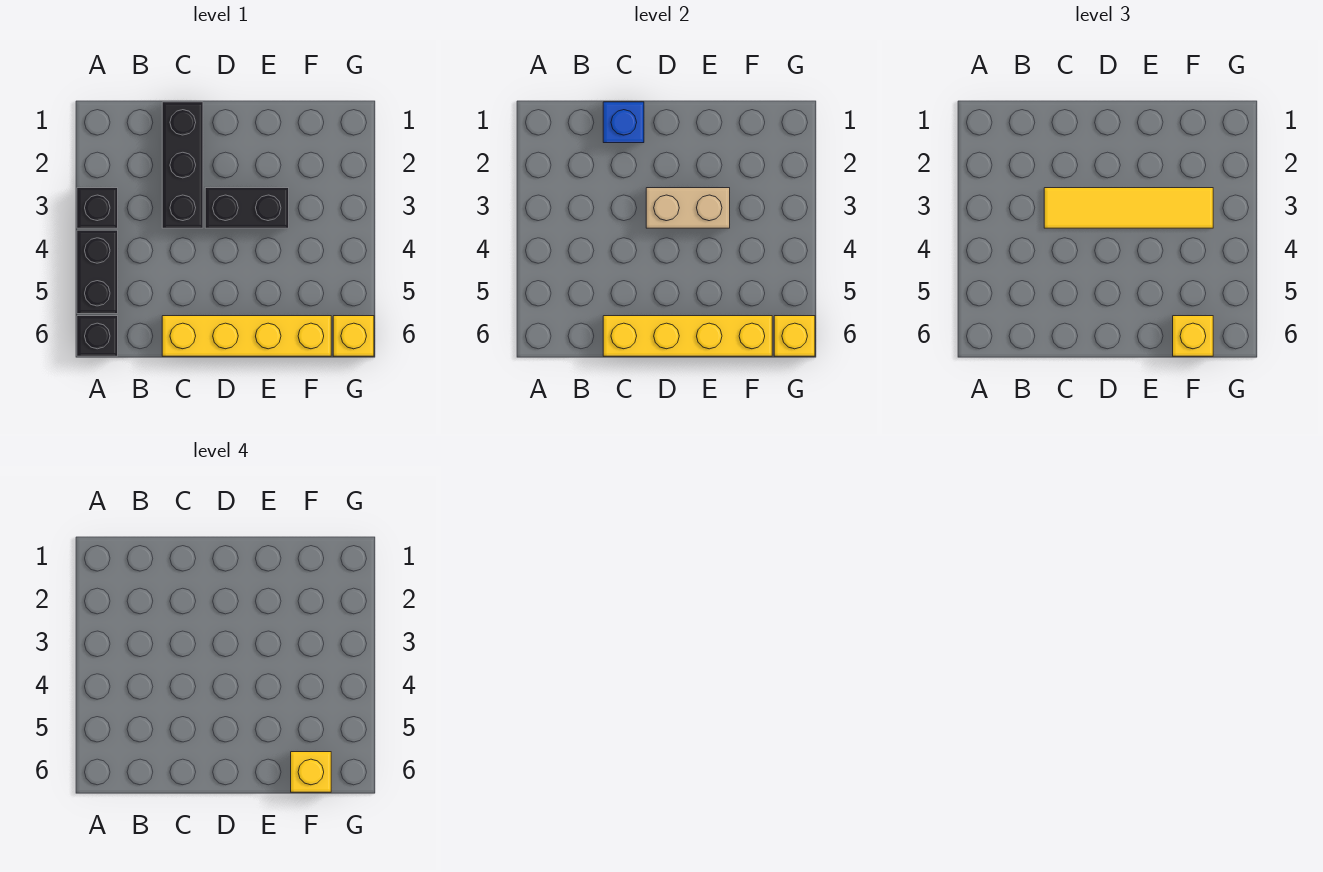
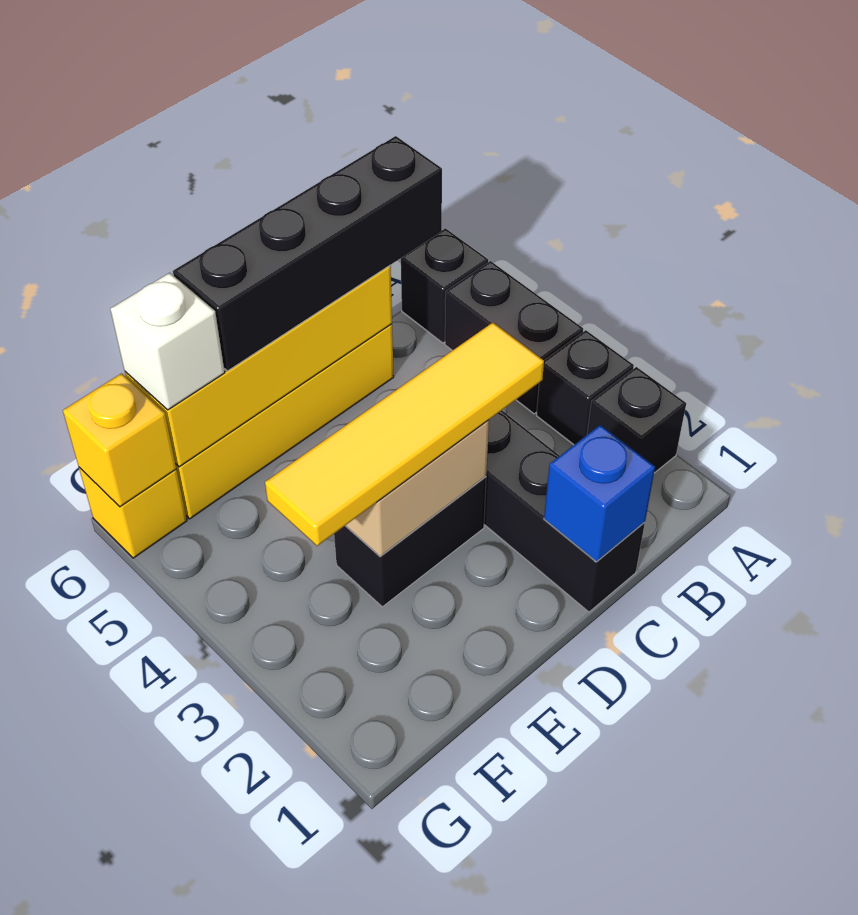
none -> black 1x1 brick [587,367,686,473]
none -> black 1x4 brick [173,136,442,371]
yellow 1x1 brick [1173,316,1213,356] -> white 1x1 brick [110,273,225,410]
yellow 1x1 brick [291,752,331,792] -> none

